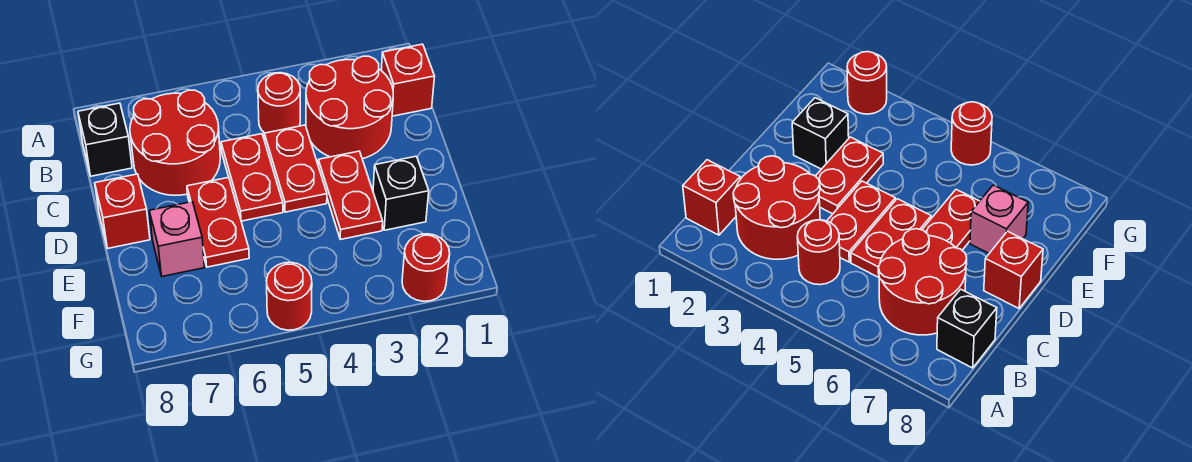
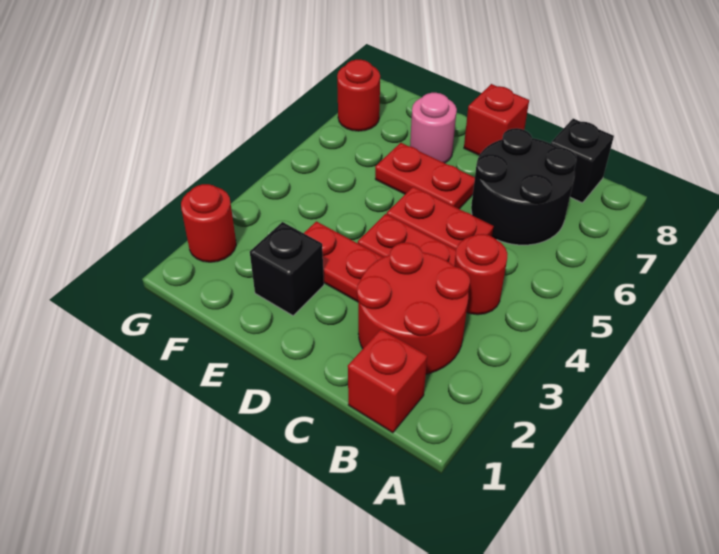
red 2x2 round brick [130,90,220,195] -> black 2x2 round brick [471,128,576,245]
pink 1x1 brick [149,202,204,276] -> pink 1x1 round brick [410,93,457,163]
red 1x1 round brick [266,262,312,330] -> red 1x1 round brick moved to [337,60,380,131]

